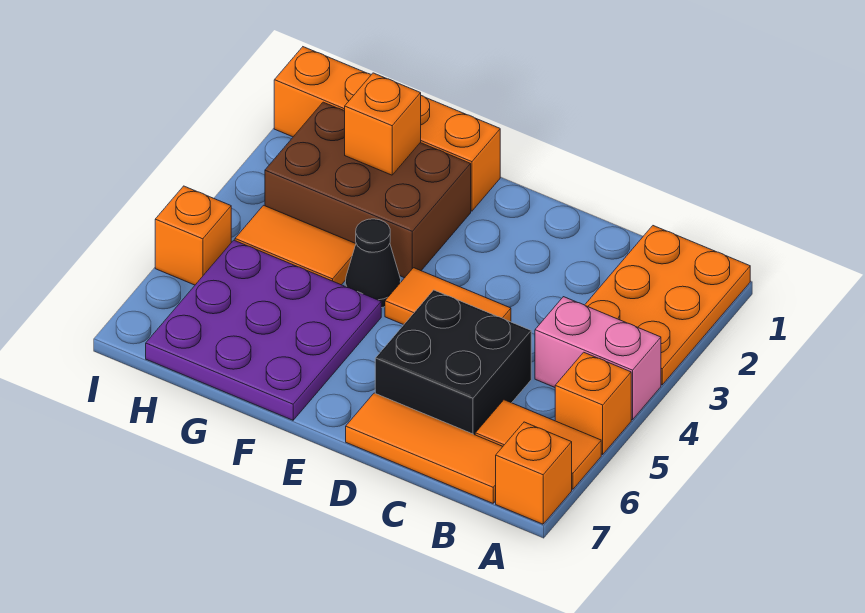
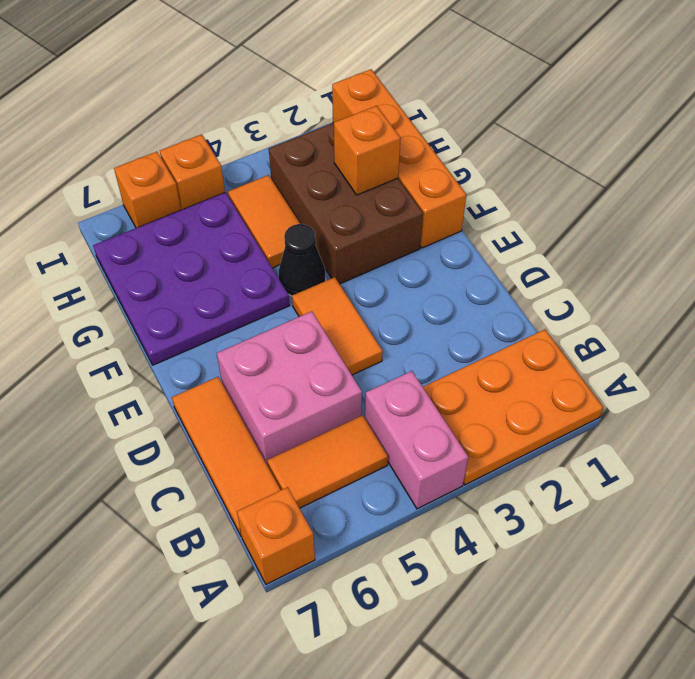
orange 1x1 brick [555,352,631,454] -> orange 1x1 brick moved to [114,152,181,228]
orange 1x2 tile [475,400,601,489] -> orange 1x2 tile turned to [267,415,388,508]
black 2x2 brick [375,290,531,435] -> pink 2x2 brick [217,311,362,466]

